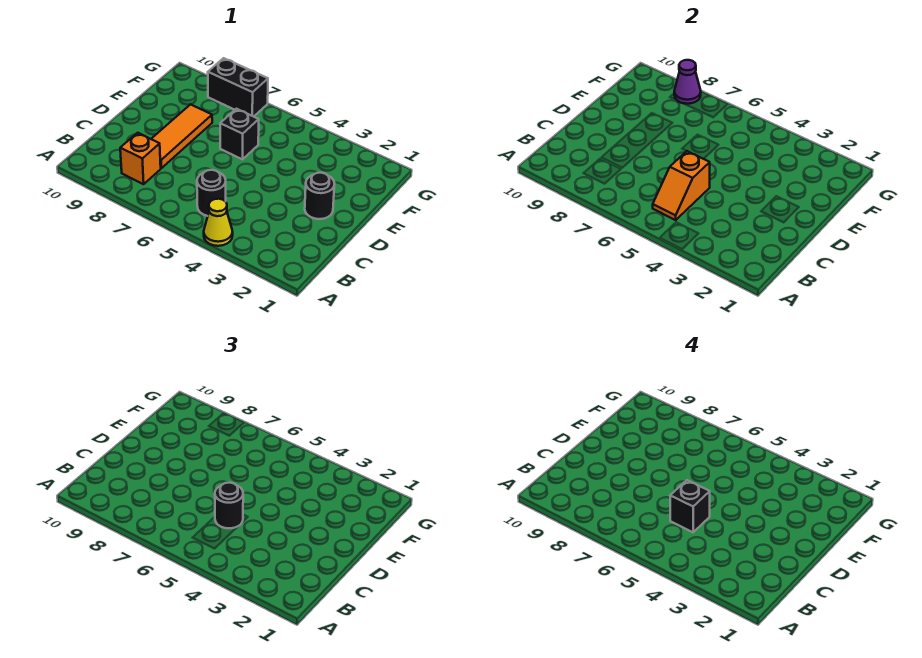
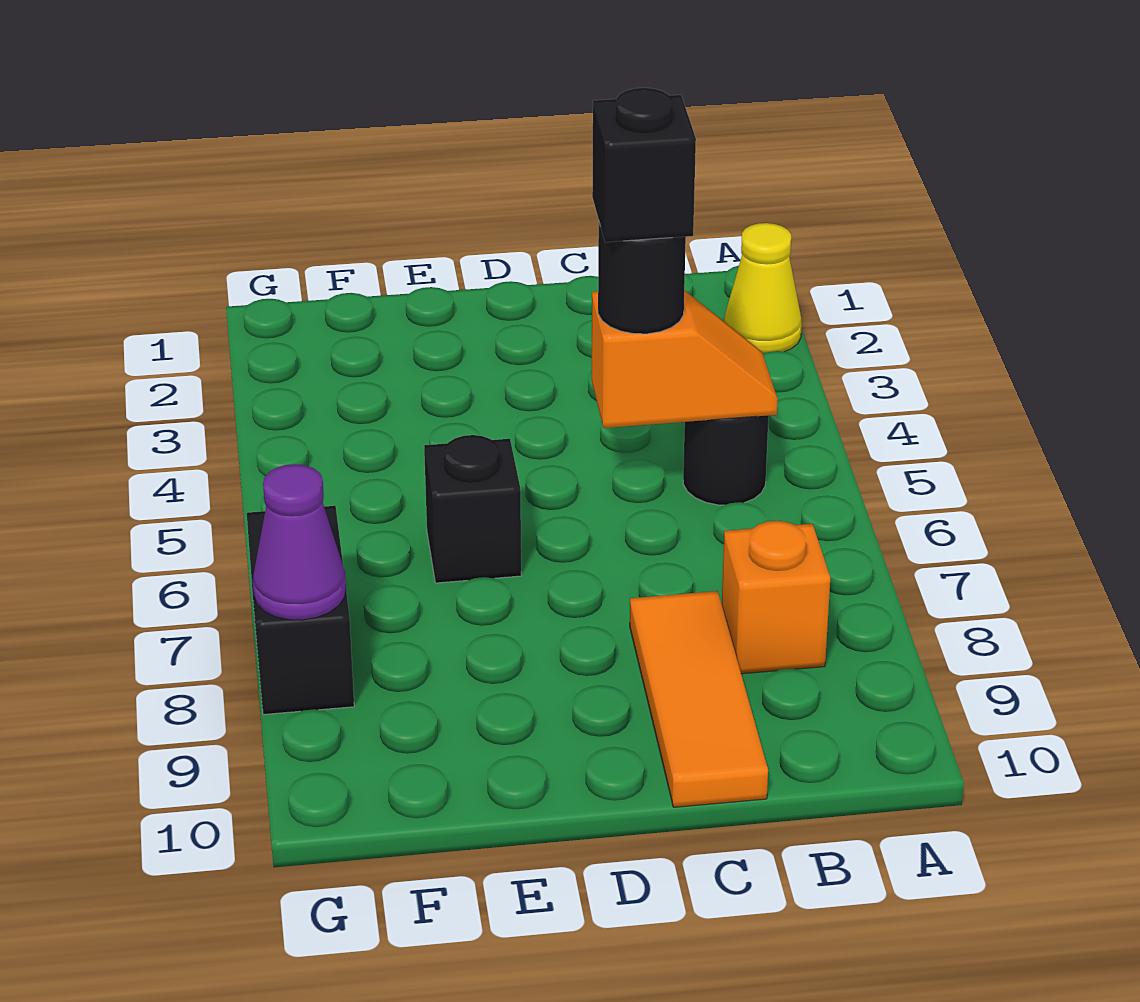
yellow 1x1 cone [204,199,233,246] -> yellow 1x1 cone moved to [724,223,802,353]
orange 1x3 tile [152,104,212,168] -> orange 1x3 tile turned to [630,591,768,807]
black 1x1 round brick [305,173,335,219] -> none

